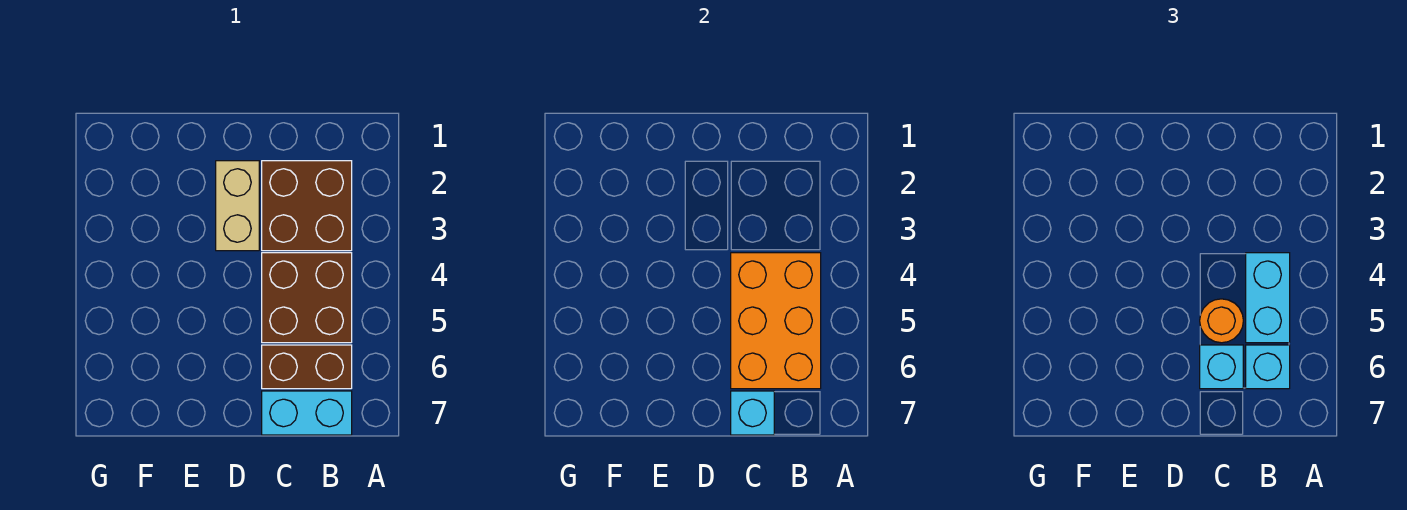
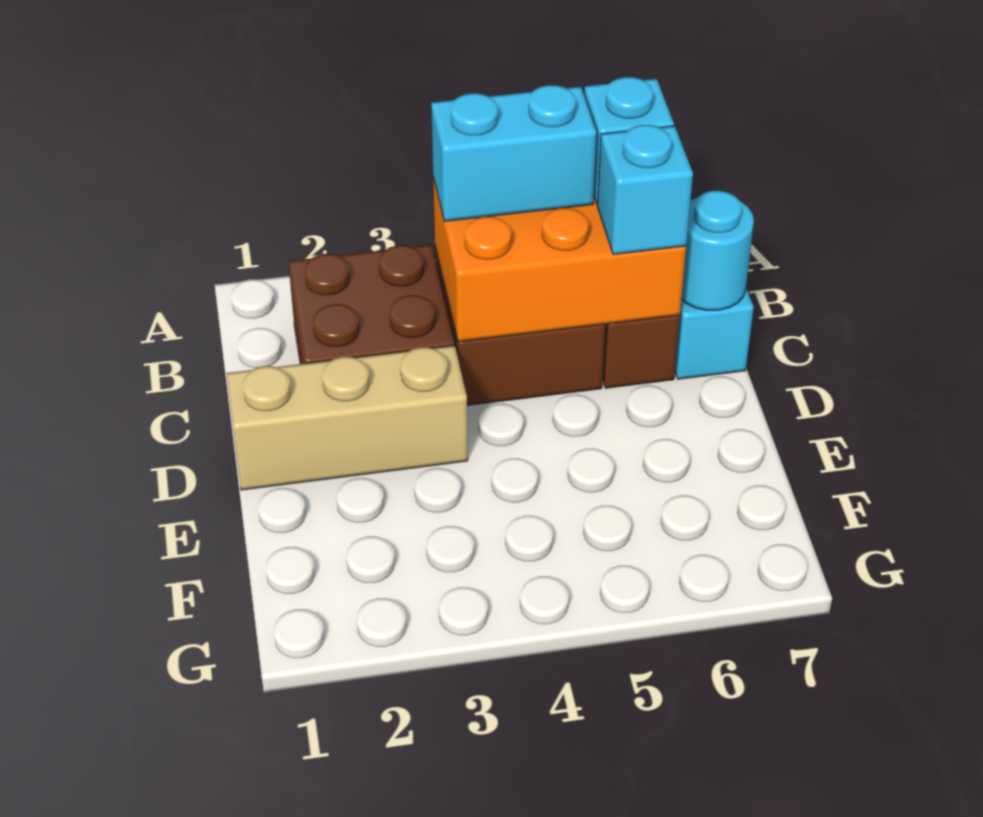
orange 1x1 round brick [1200,299,1243,343] -> none
cyan 1x1 brick [731,391,774,435] -> cyan 1x1 round brick [681,191,754,310]
tan 1x2 brick [216,161,259,251] -> tan 1x3 brick [227,345,468,490]

